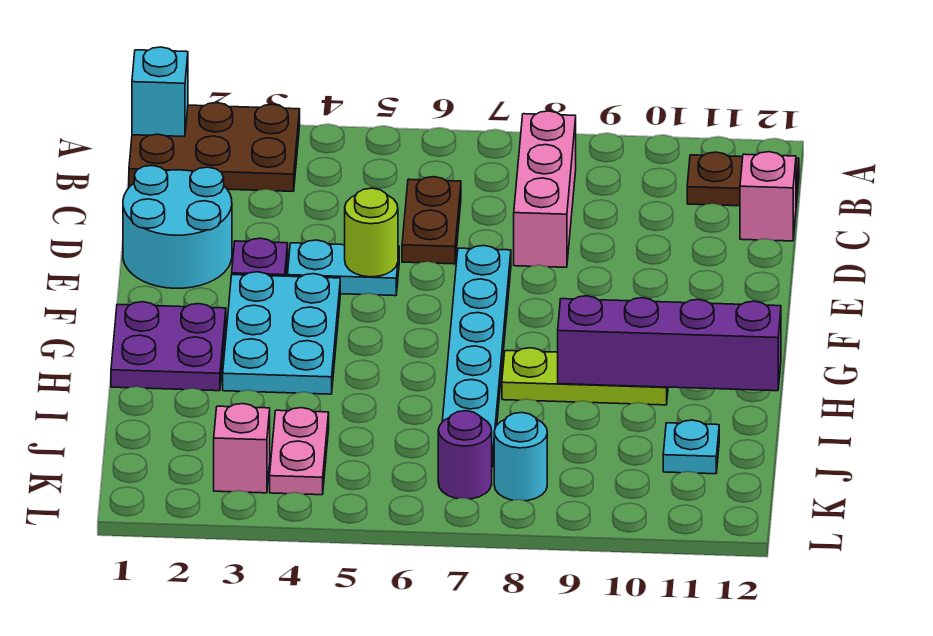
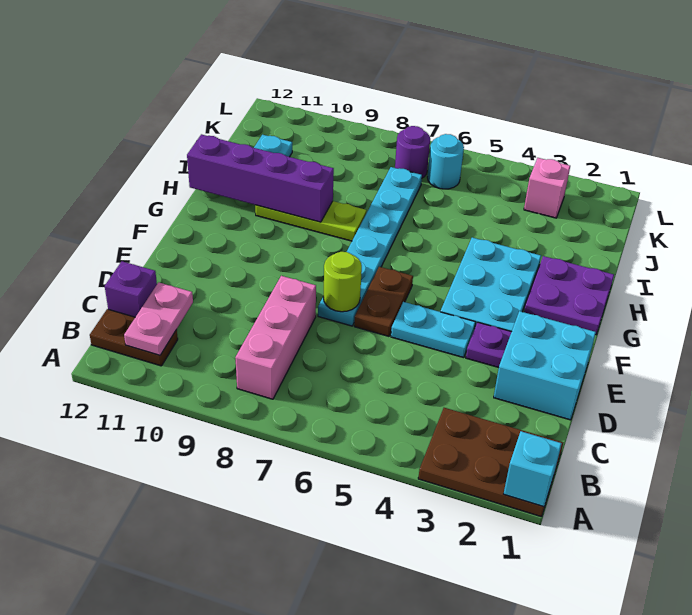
brown 1x2 plate [402,177,461,264] -> brown 1x2 plate moved to [354,267,413,336]
pink 1x1 brick [740,152,796,241] -> purple 1x1 brick [105,261,157,317]
cyan 2x2 round brick [123,166,232,288] -> cyan 2x2 brick [494,311,596,420]
lime 1x1 round brick [345,188,398,277] -> lime 1x1 round brick moved to [323,252,362,312]
pink 1x2 plate [270,408,329,495] -> pink 1x2 plate moved to [124,282,193,355]
cyan 1x1 round brick [494,413,547,501] -> cyan 1x1 round brick moved to [427,134,464,189]

